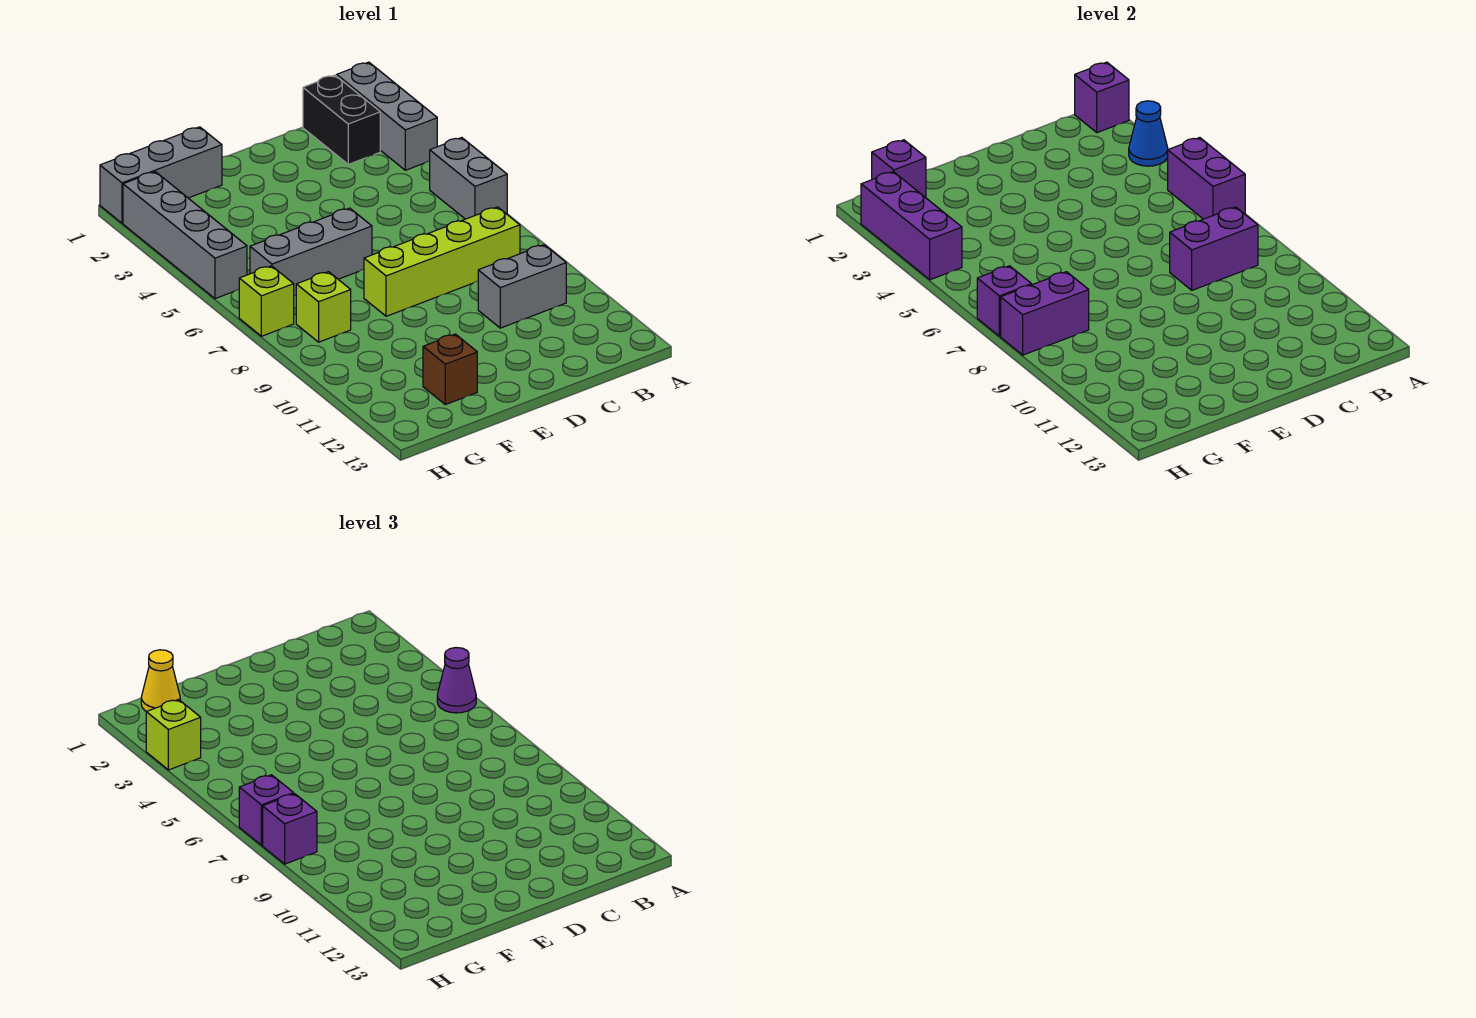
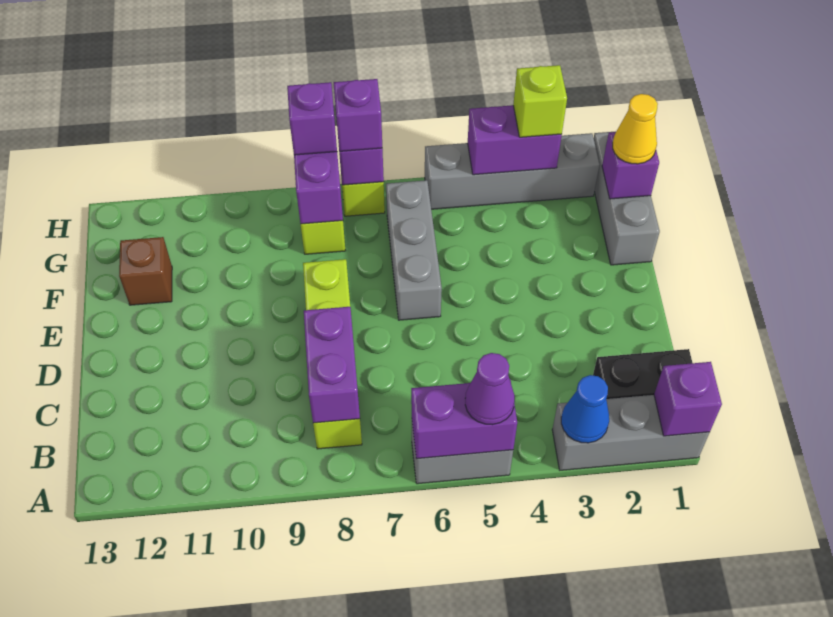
grey 1x2 brick [478,245,566,328] -> none
purple 1x3 brick [861,172,962,280] -> purple 1x2 brick [468,105,562,175]

